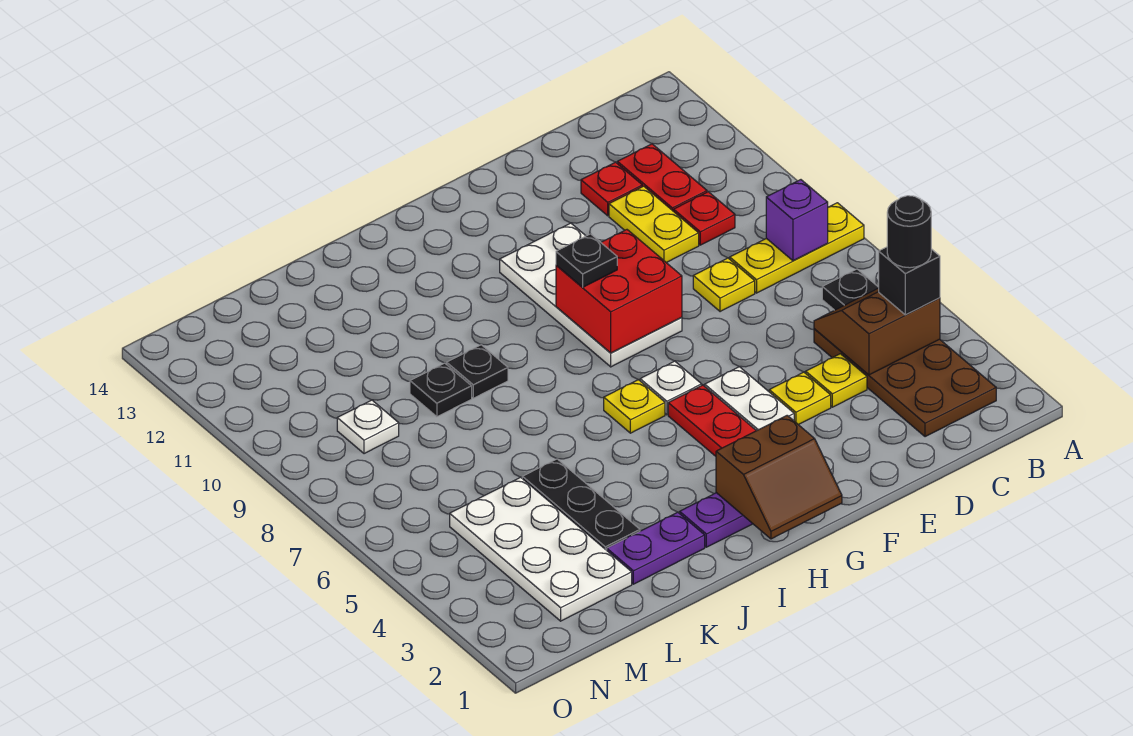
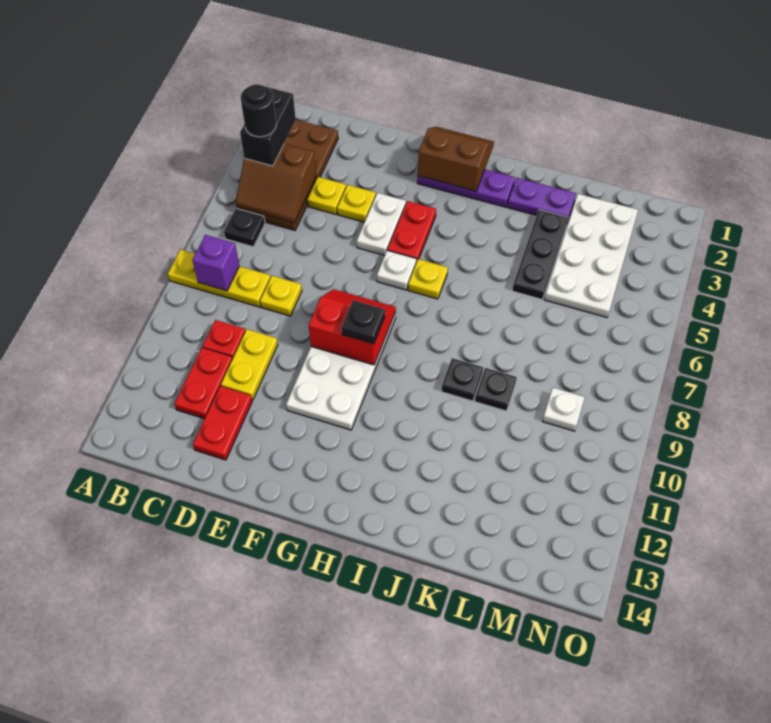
black 1x1 brick [879,247,940,315] -> black 1x2 brick [240,87,296,166]
red 1x1 plate [581,162,642,216] -> red 1x2 plate [193,386,252,460]
red 2x2 brick [556,230,682,353] -> red 2x2 slope [309,289,396,365]

